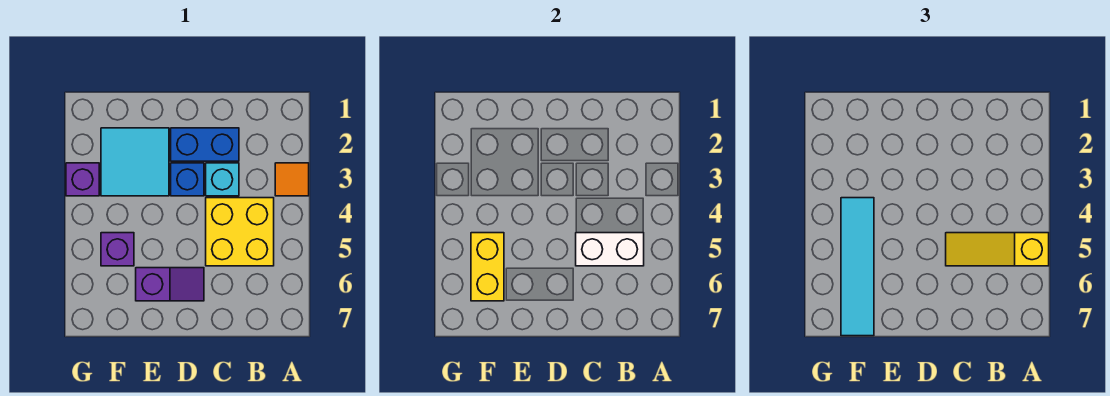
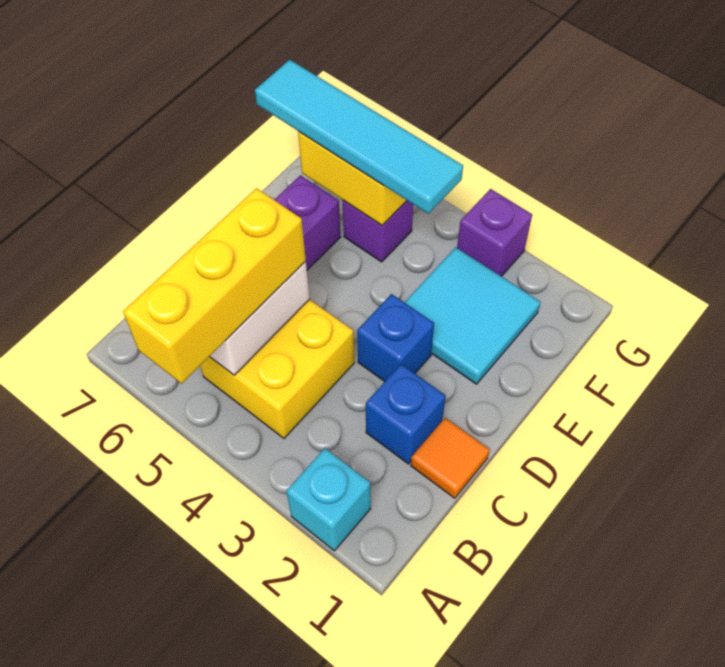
orange 1x1 tile [275,163,309,196] -> orange 1x1 tile moved to [411,418,490,498]
yellow 1x3 slope [946,233,1049,266] -> yellow 1x3 brick [123,188,306,384]
blue 1x2 brick [171,128,239,161] -> blue 1x1 brick [366,364,446,464]
cyan 1x1 brick [206,163,239,196] -> cyan 1x1 brick moved to [286,448,371,551]

